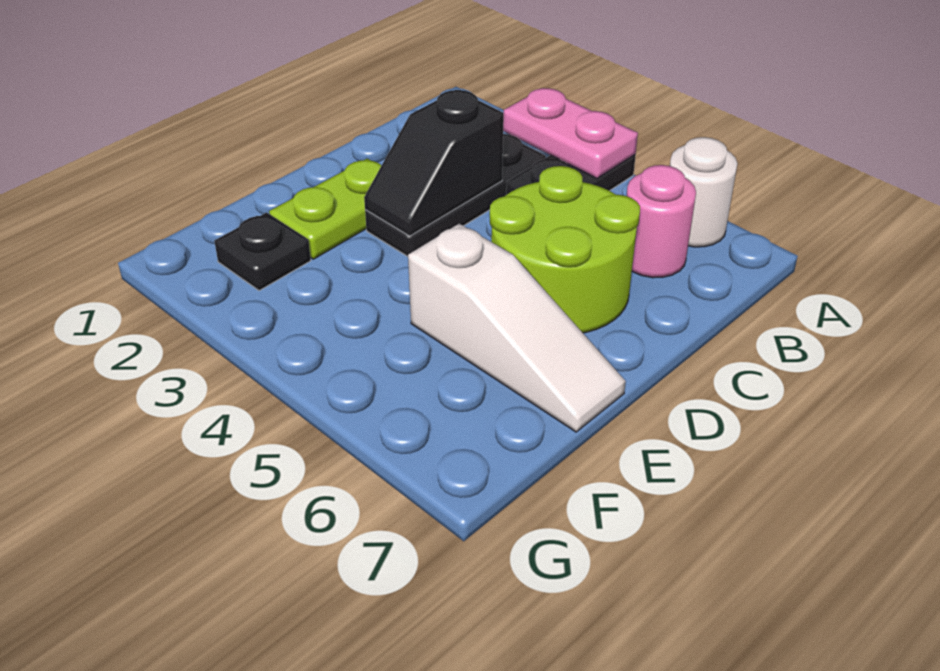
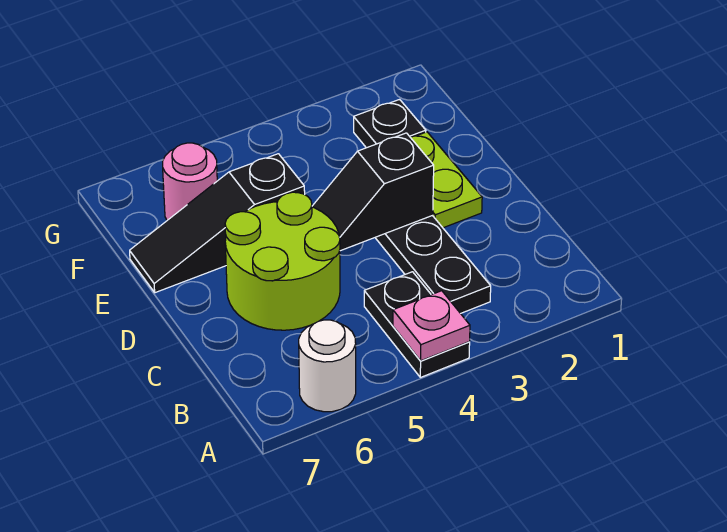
pink 1x2 plate [503,88,638,178] -> pink 1x1 plate [393,291,470,361]
pink 1x1 round brick [626,165,696,278] -> pink 1x1 round brick moved to [163,143,217,220]
black 1x2 slope [364,90,504,236] -> black 1x2 slope turned to [312,133,434,251]
white 1x3 slope [408,224,626,432] -> black 1x3 slope [130,154,305,293]

